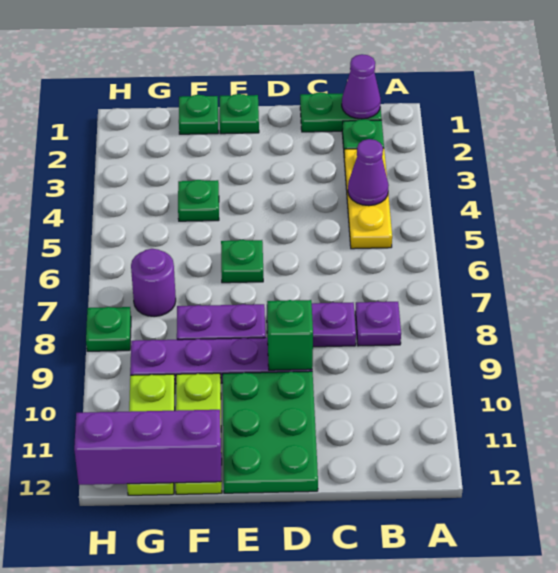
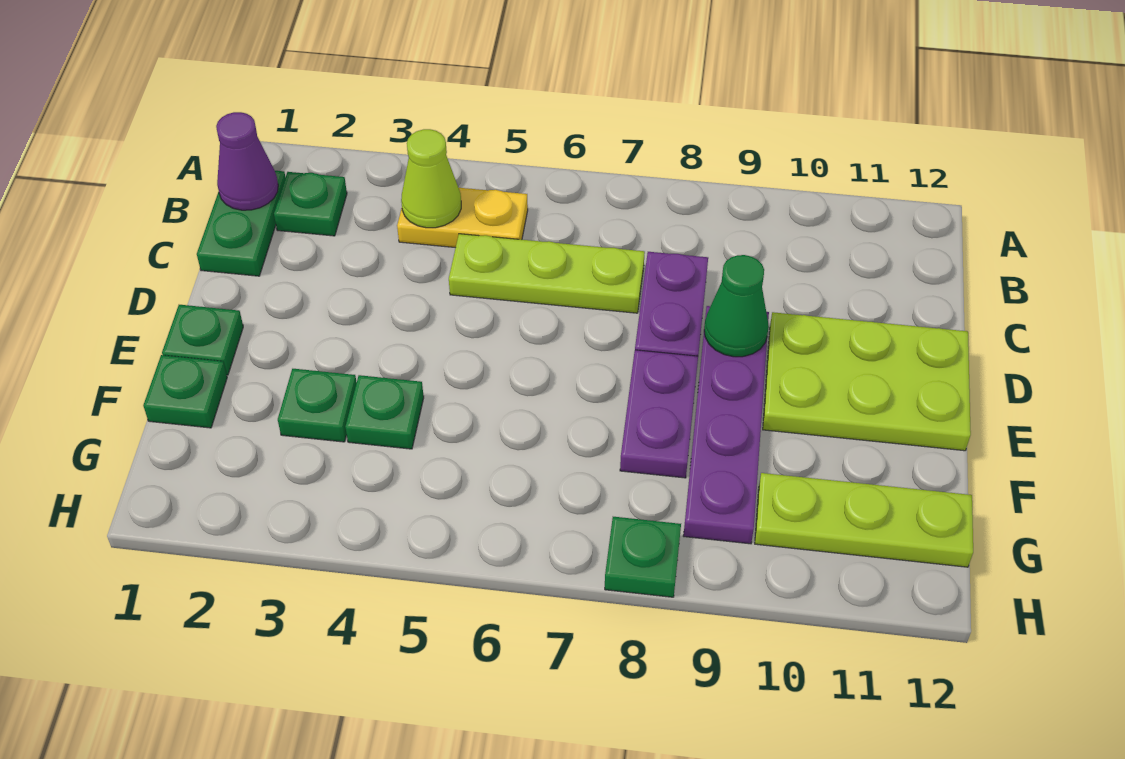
yellow 1x3 plate [344,148,392,249] -> yellow 1x2 plate [397,188,528,248]
purple 1x1 cone [348,139,389,206] -> lime 1x1 cone [401,129,461,228]
purple 1x1 plate [355,301,401,346] -> none
green 1x1 brick [267,300,313,370] -> green 1x1 cone [704,255,769,357]
green 2x3 plate [223,371,318,493] -> lime 2x3 plate [763,312,971,451]
green 1x1 plate [221,240,263,283] -> green 1x1 plate moved to [278,369,357,442]
lime 1x3 plate [175,373,222,494] -> lime 1x3 plate moved to [449,234,645,313]
purple 1x3 brick [74,410,221,485] -> none
purple 1x1 round brick [131,249,176,317] -> none

